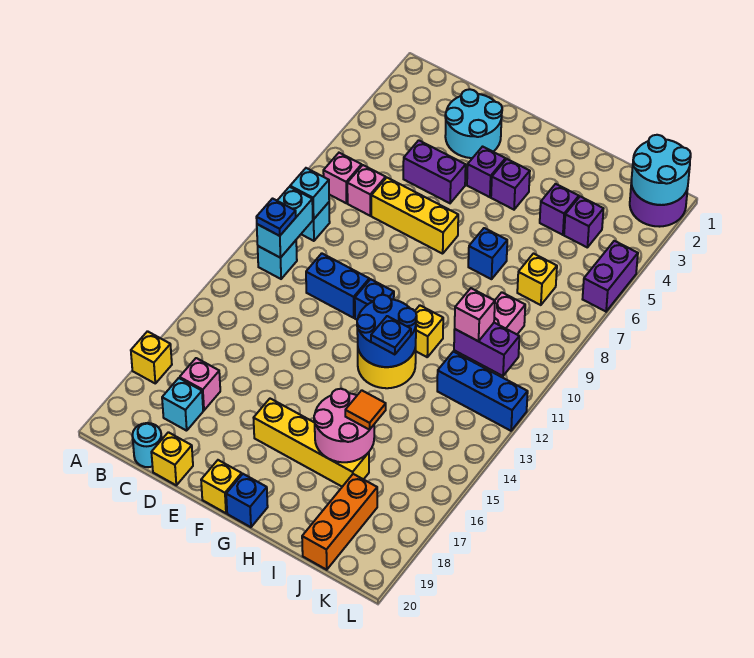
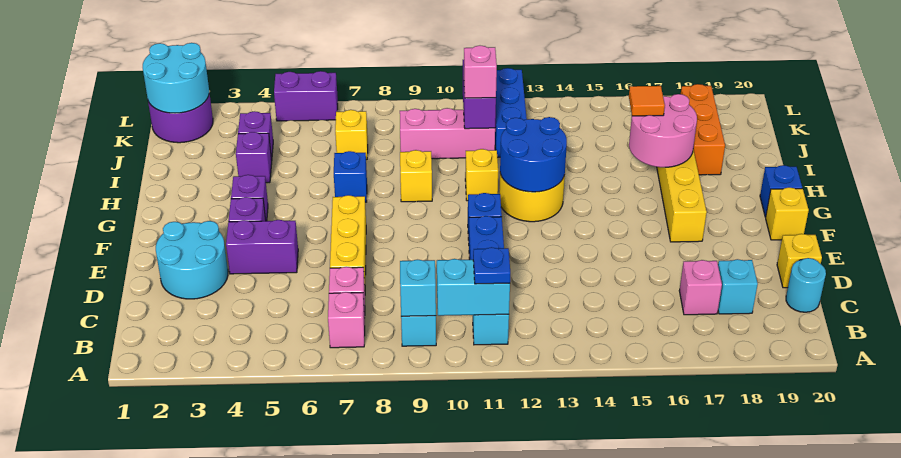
yellow 1x1 brick [131,331,172,383] -> yellow 1x1 brick moved to [400,150,432,202]
purple 1x2 brick [403,140,466,203] -> purple 1x2 brick turned to [226,220,298,274]
blue 1x1 plate [371,316,411,355] -> none
orange 1x3 brick [302,474,377,570] -> orange 1x3 brick turned to [681,84,725,175]

